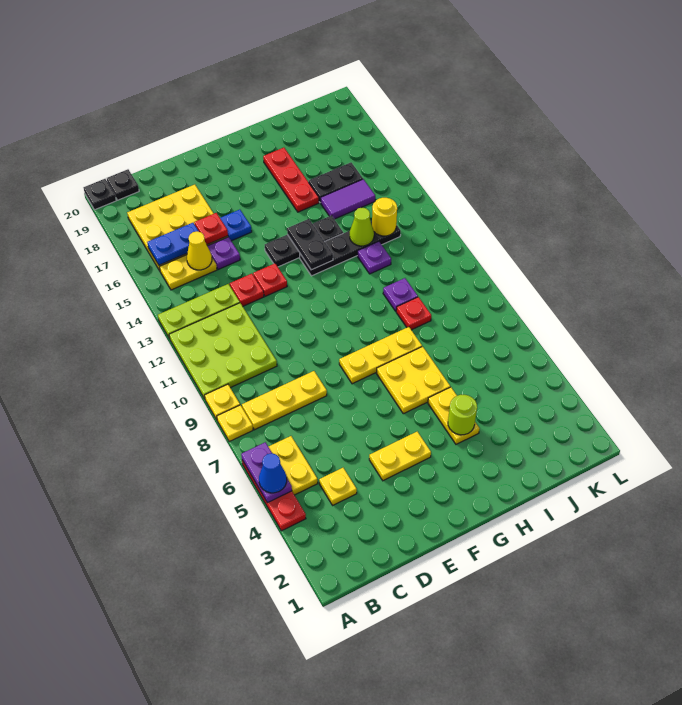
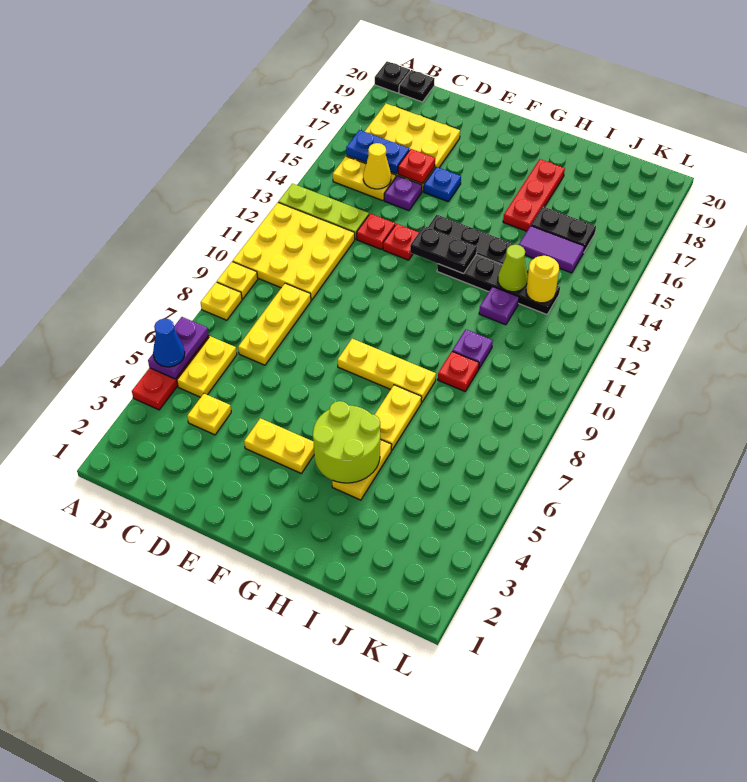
lime 3x3 plate [169,303,277,399] -> yellow 3x3 plate [233,203,355,300]
yellow 1x3 plate [242,371,327,430] -> yellow 1x3 plate turned to [238,283,311,365]
yellow 2x2 plate [377,347,450,414] -> yellow 1x2 plate [375,385,422,450]
black 1x2 plate [287,219,333,270] -> black 1x2 plate turned to [410,226,477,274]
lime 1x1 round brick [448,395,477,435] -> lime 2x2 round brick [313,401,380,483]

